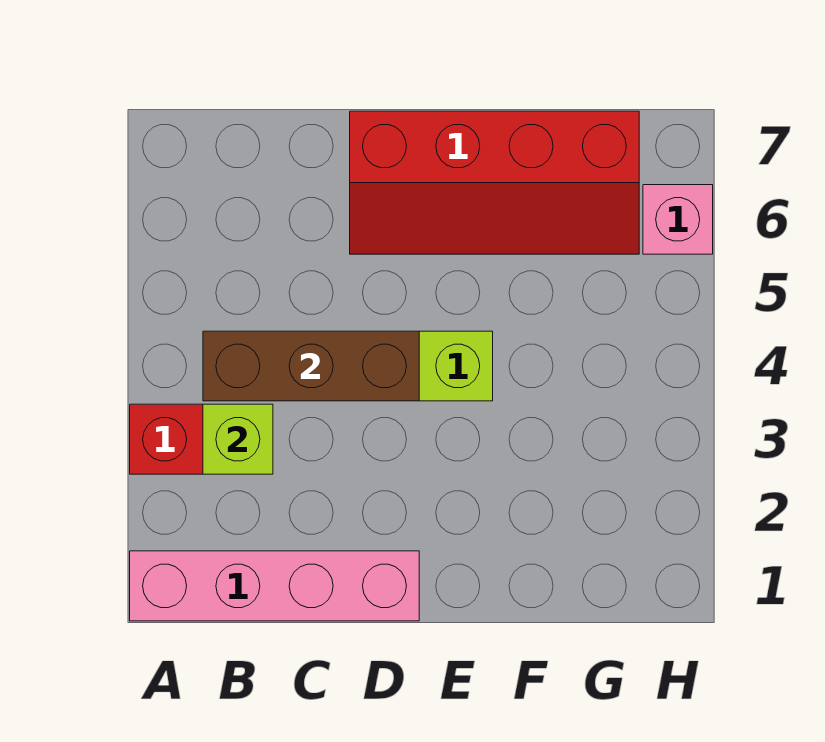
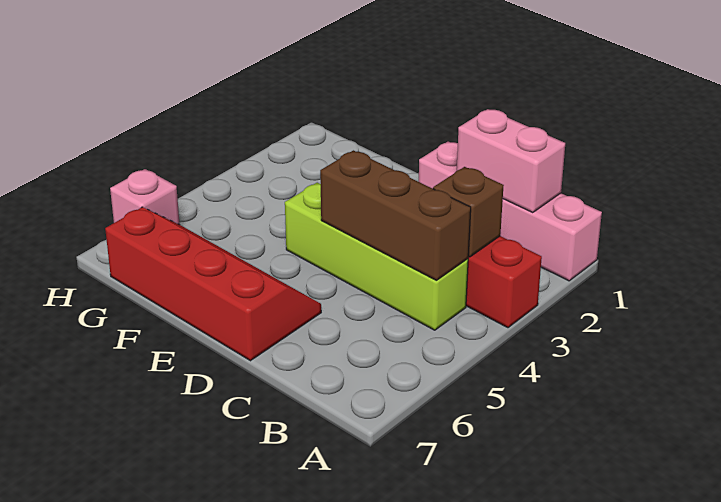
none -> pink 1x2 brick [457,109,565,213]
lime 1x1 brick [203,404,273,474] -> brown 1x1 brick [433,167,504,257]

